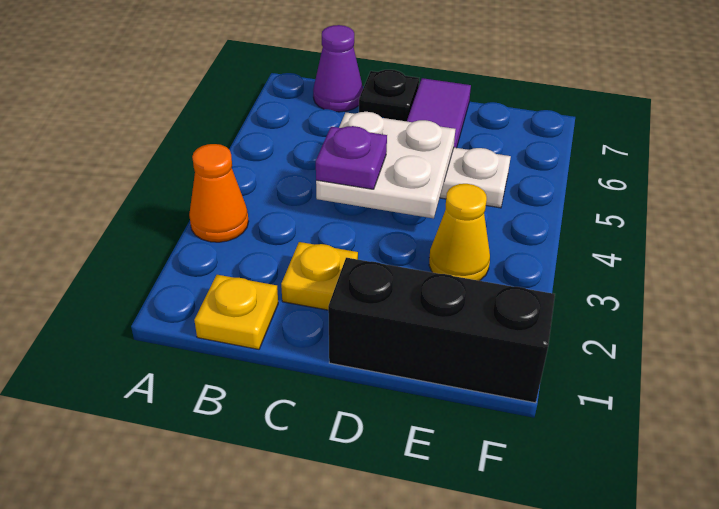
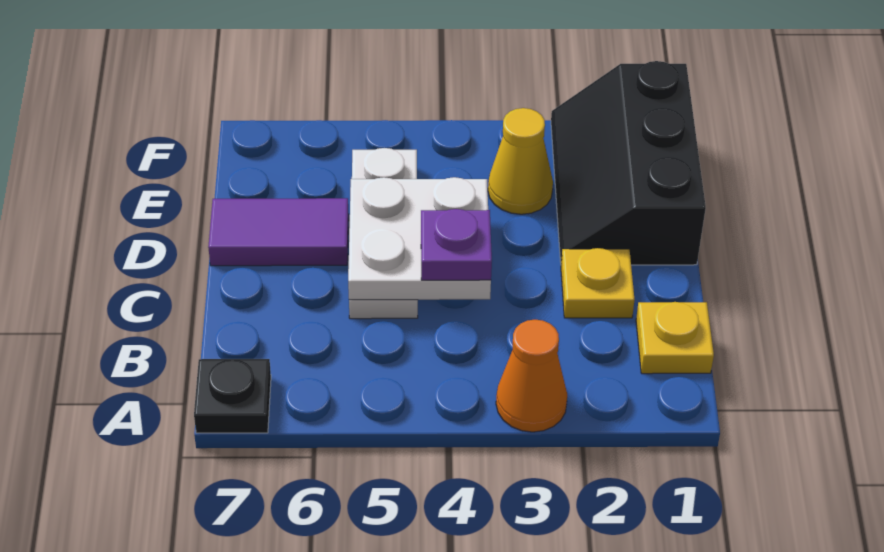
purple 1x1 cone [313,25,363,112] -> none
black 1x1 plate [359,70,419,121] -> black 1x1 plate moved to [194,359,271,433]

